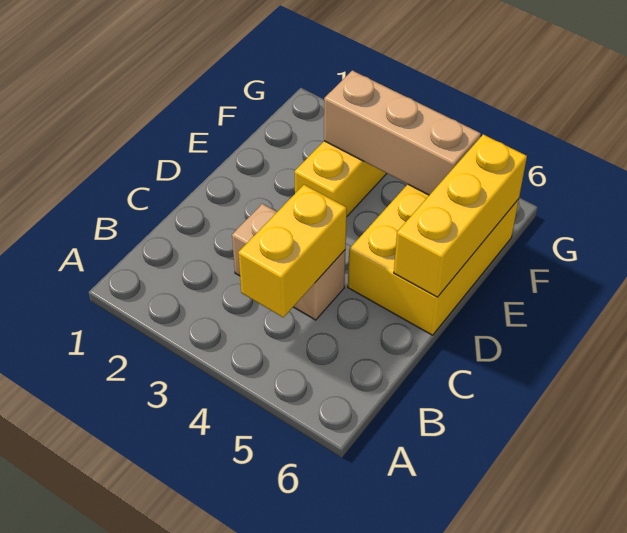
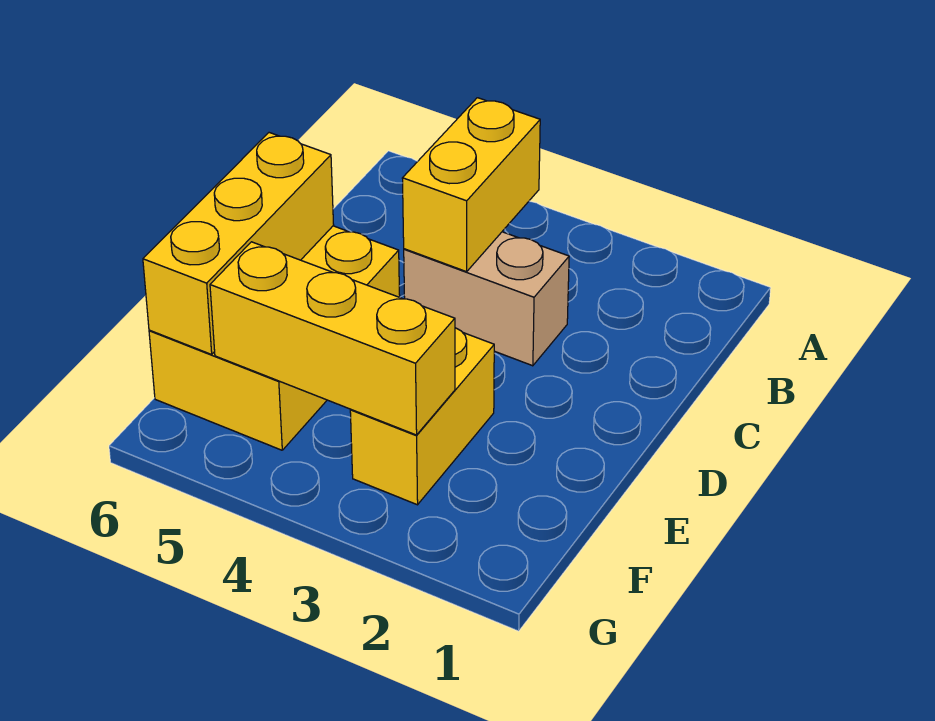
tan 1x3 brick [324,70,481,195] -> yellow 1x3 brick [210,242,455,435]

